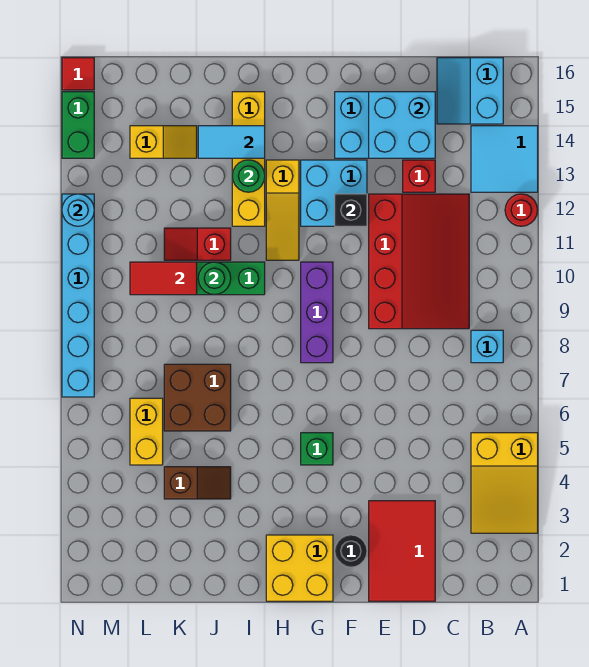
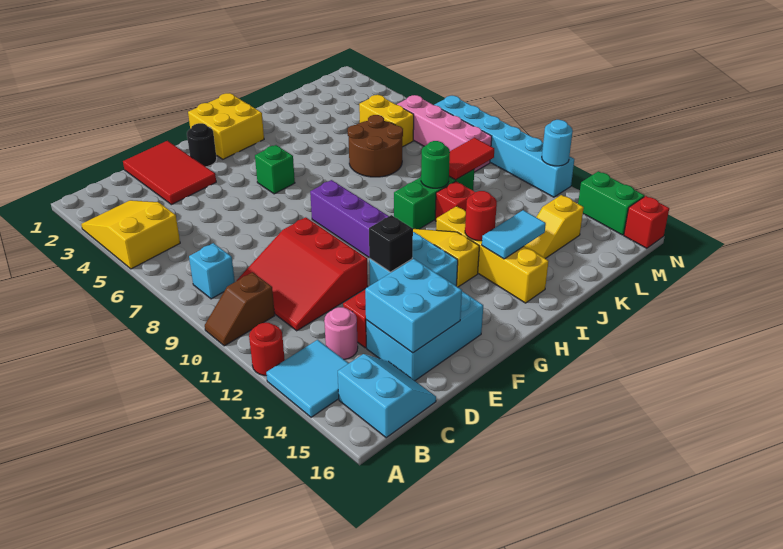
red 3x4 slope [369,194,469,329] -> red 3x3 slope [237,217,368,331]
none -> pink 1x1 round brick [324,307,358,359]
green 1x1 round brick [232,160,265,192] -> red 1x1 round brick [465,191,497,241]
brown 1x2 slope [164,467,231,499] -> brown 1x2 slope moved to [205,272,275,346]
brown 2x2 brick [164,364,231,431] -> brown 2x2 round brick [348,115,403,177]
none -> pink 1x4 brick [397,95,492,172]
red 1x1 tile [62,58,94,90] -> red 1x1 brick [624,196,669,248]

